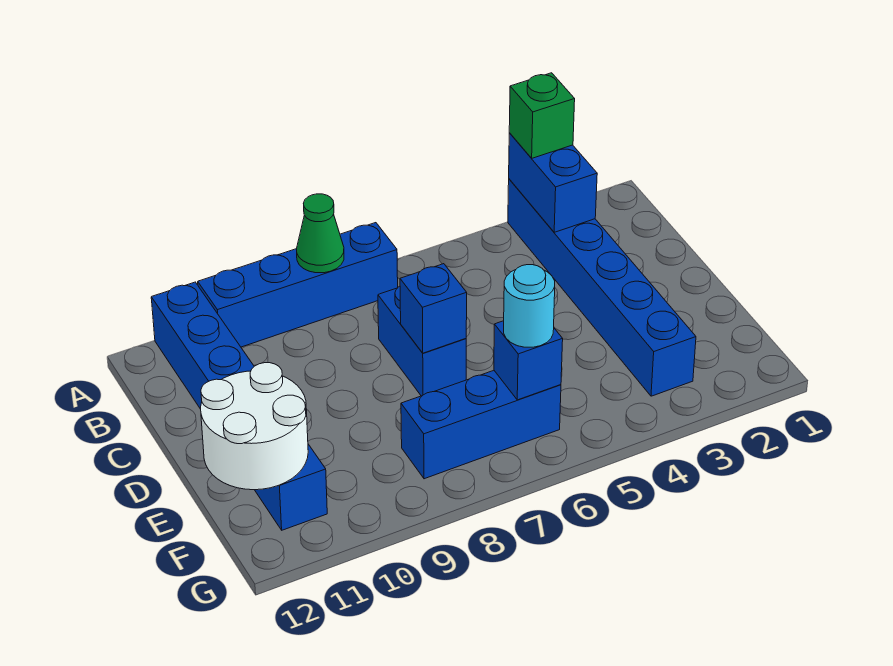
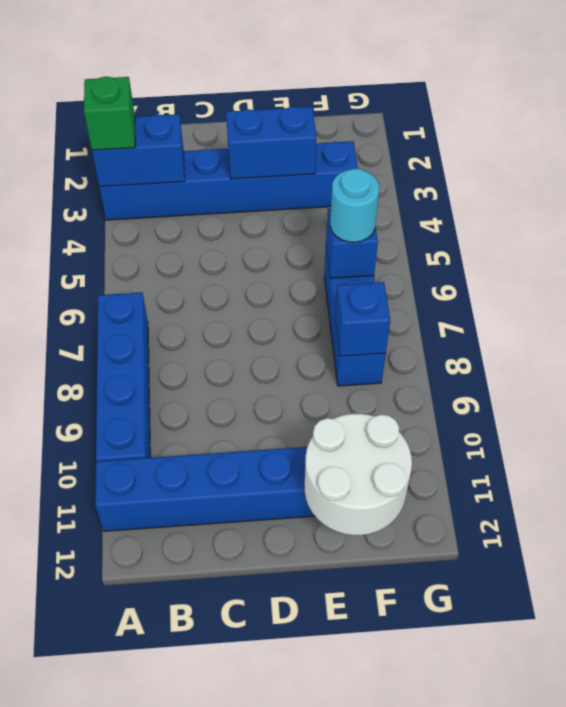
green 1x1 cone [297,194,344,273] -> none
blue 1x2 brick [378,286,466,396] -> blue 1x2 brick moved to [226,107,316,179]
blue 1x1 brick [400,264,467,353] -> blue 1x1 brick moved to [335,282,390,356]

